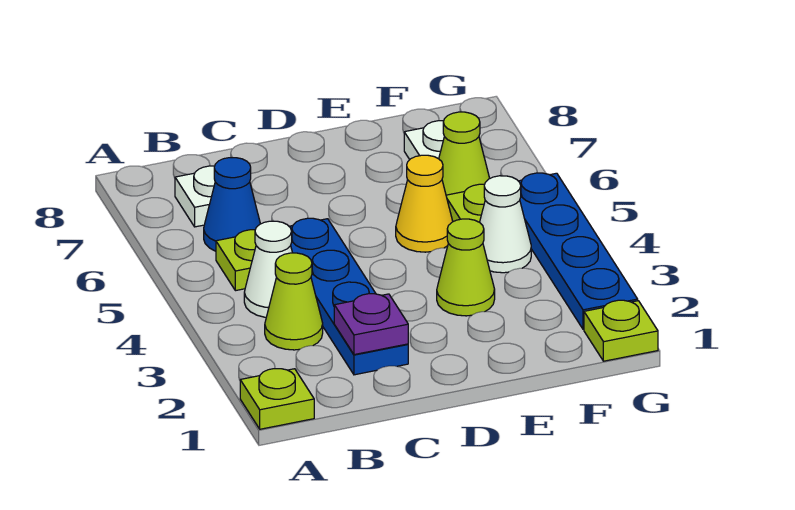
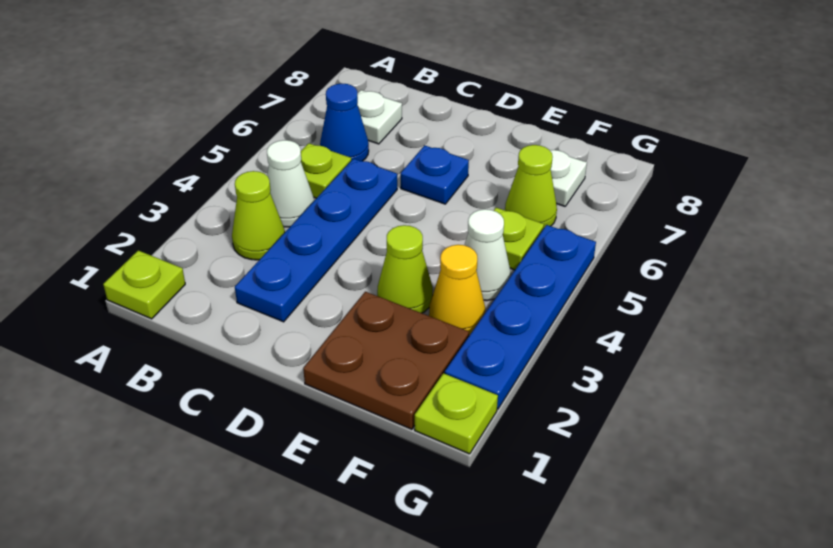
purple 1x1 plate [334,294,408,355] -> none
none -> blue 1x1 plate [401,145,469,204]
none -> brown 2x2 plate [303,292,469,429]
yellow 1x1 cone [396,155,453,252] -> yellow 1x1 cone moved to [429,245,485,336]

